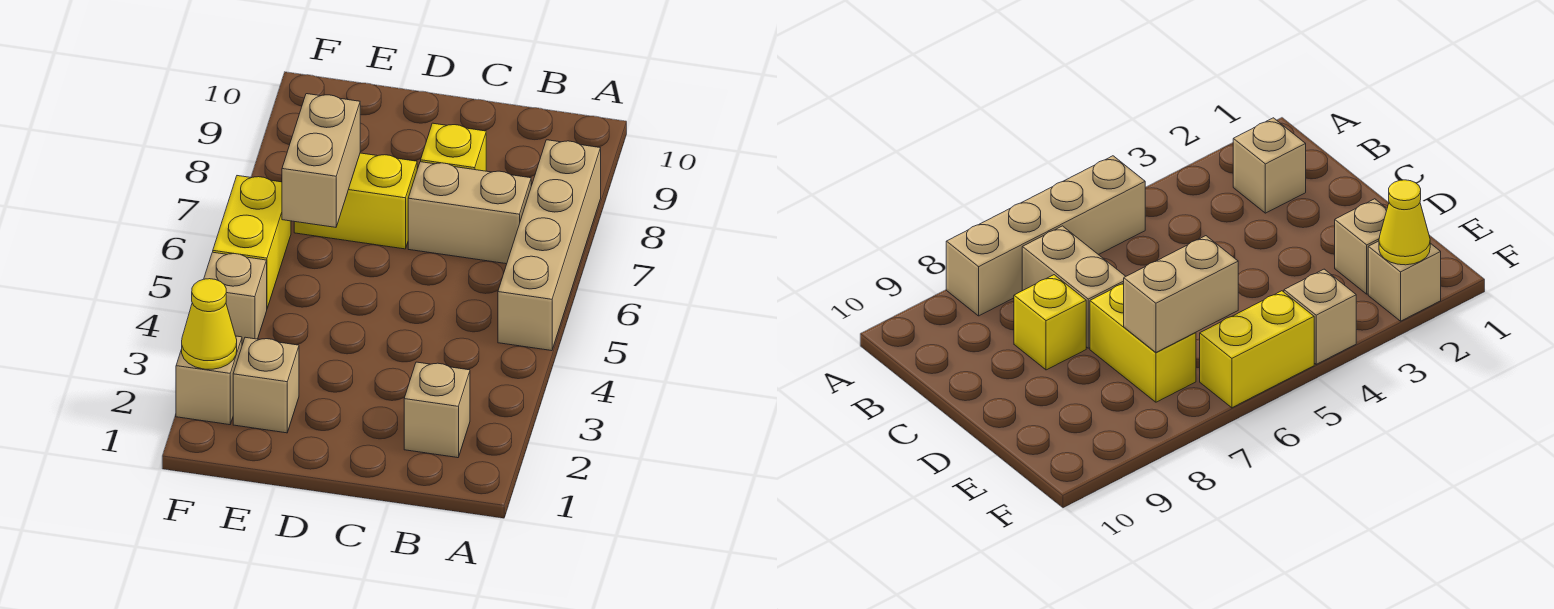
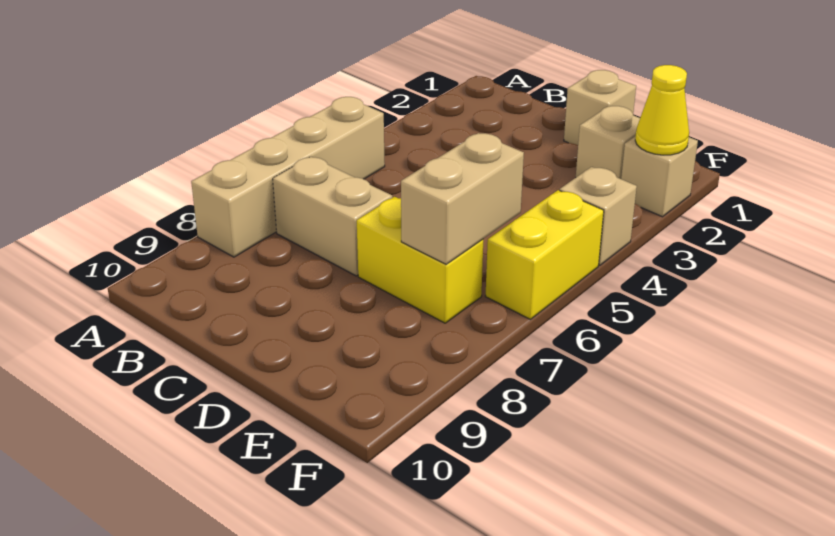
tan 1x1 brick [404,362,470,458] -> tan 1x1 brick moved to [564,70,636,145]
yellow 1x1 brick [421,123,486,171] -> none

